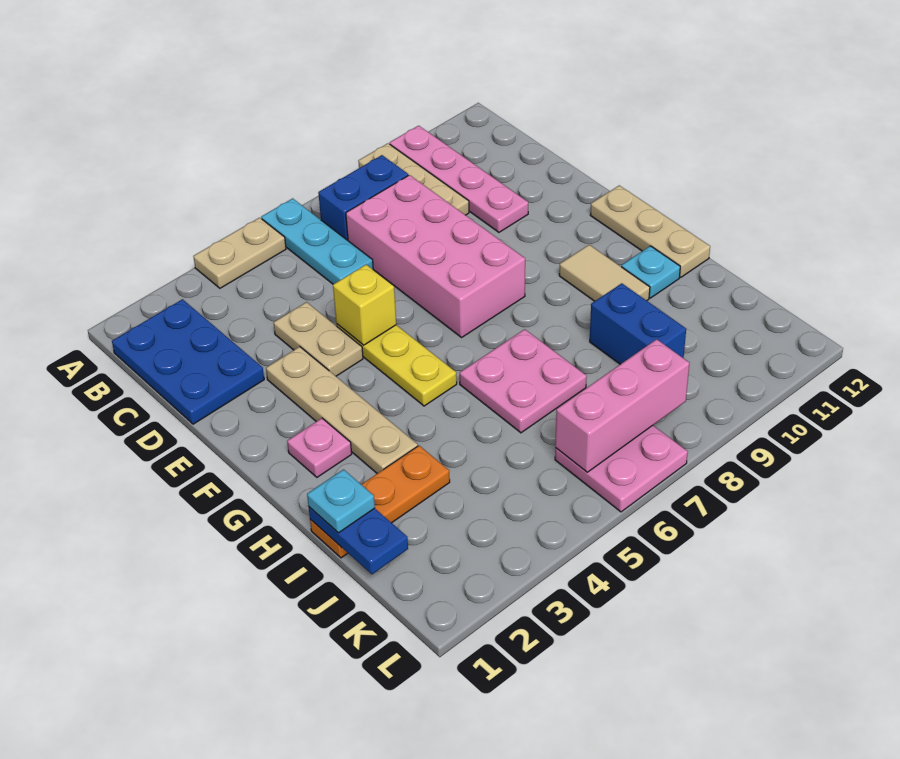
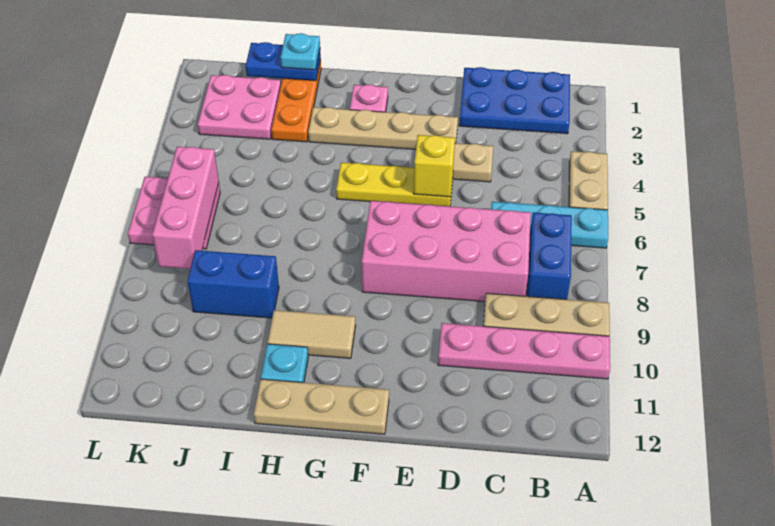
pink 2x2 plate [460,329,587,433] -> pink 2x2 plate moved to [198,75,281,139]

